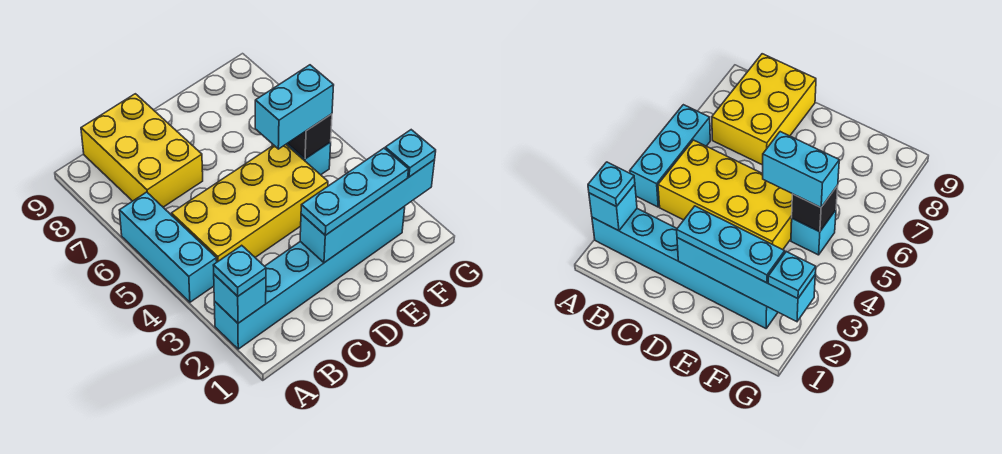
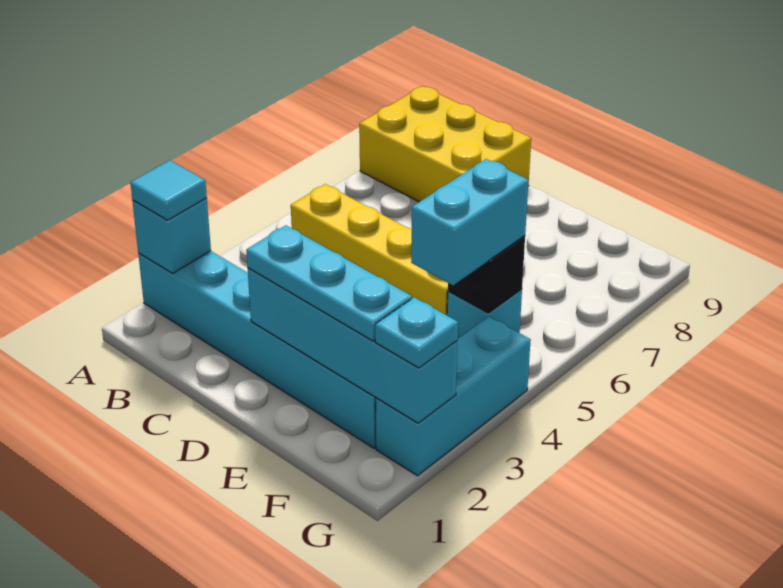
cyan 1x1 plate [213,245,266,296] -> cyan 1x1 tile [130,160,207,220]
cyan 1x3 brick [119,192,217,302] -> cyan 1x3 brick moved to [376,316,531,476]
yellow 2x4 brick [171,145,328,262] -> yellow 1x4 brick [291,184,448,315]
yellow 2x3 brick [81,94,203,207] -> yellow 2x3 brick turned to [359,86,531,202]
cyan 1x2 brick [255,65,334,149] -> cyan 1x2 brick turned to [411,159,528,285]

